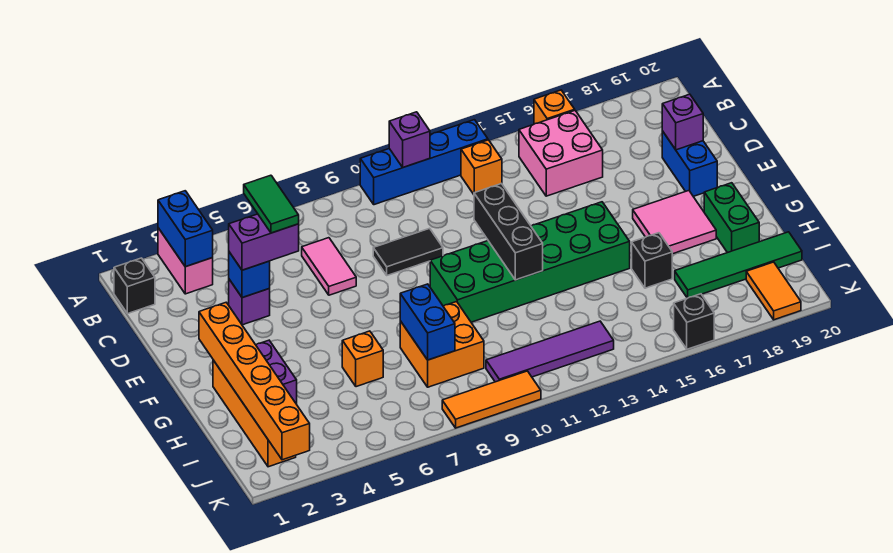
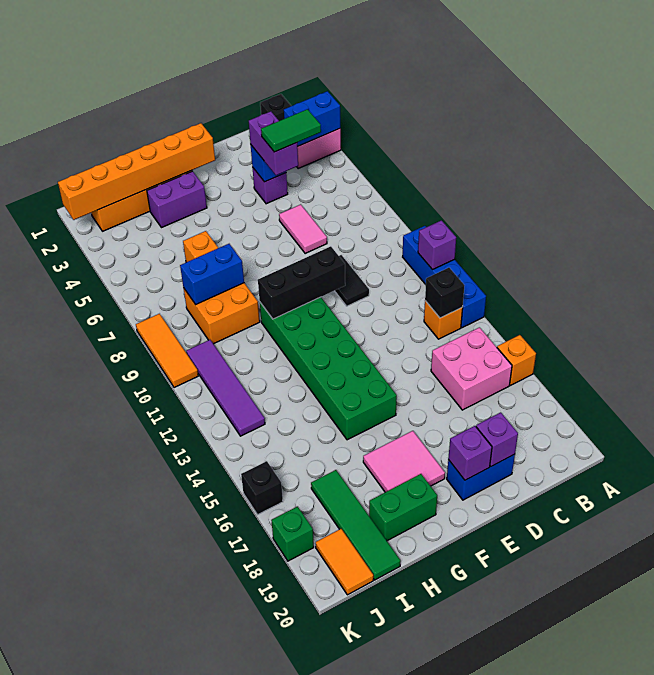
pink 1x2 tile [302,238,356,295] -> pink 1x2 tile turned to [279,204,327,254]
black 1x3 brick [474,184,543,280] -> black 1x3 brick moved to [258,246,345,319]
none -> purple 1x1 brick [448,426,492,480]
black 1x1 brick [632,233,672,288] -> black 1x1 brick moved to [425,268,465,318]
orange 1x2 tile [746,262,801,320] -> orange 1x2 tile turned to [316,529,373,595]
none -> green 1x1 brick [271,506,314,561]

